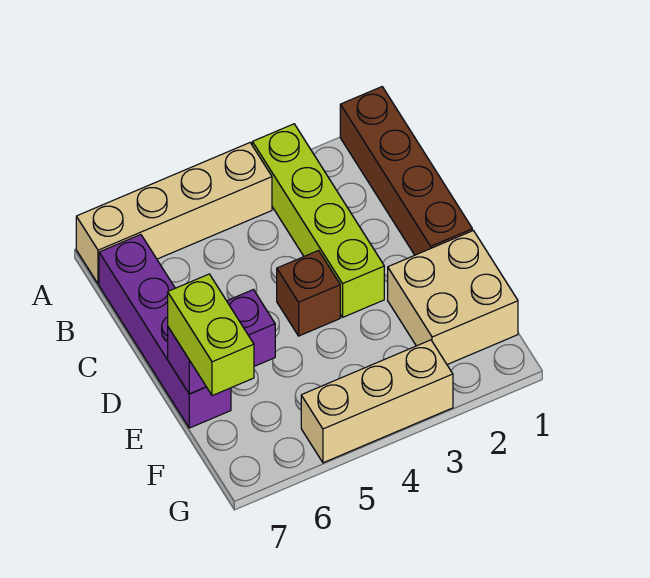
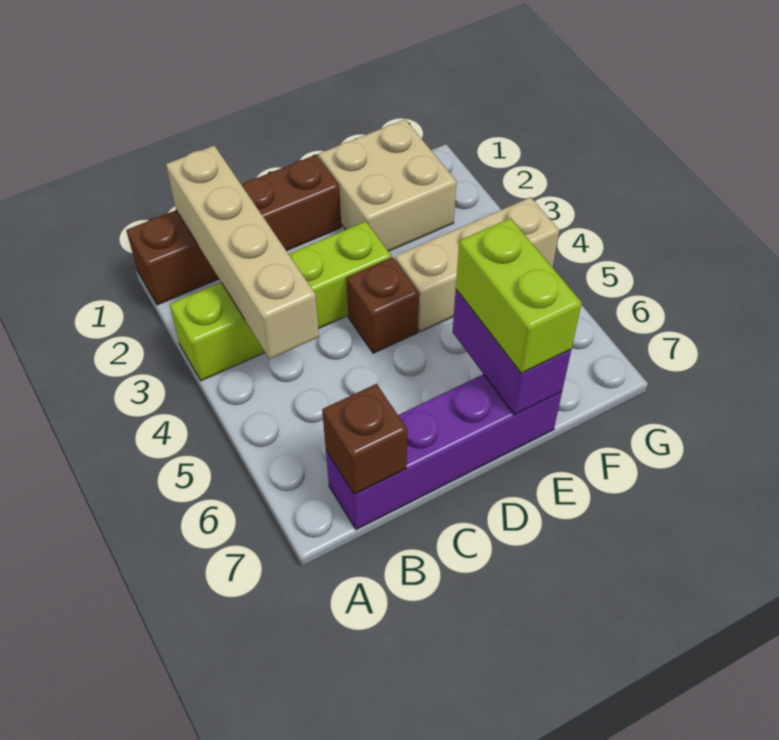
tan 1x4 brick [76,143,272,284] -> tan 1x4 brick moved to [166,145,319,359]
none -> brown 1x1 brick [322,384,407,495]
lime 1x2 brick [168,274,254,396] -> lime 1x2 brick turned to [456,218,582,373]
tan 1x3 brick [301,340,453,463] -> tan 1x3 brick turned to [395,197,559,332]

